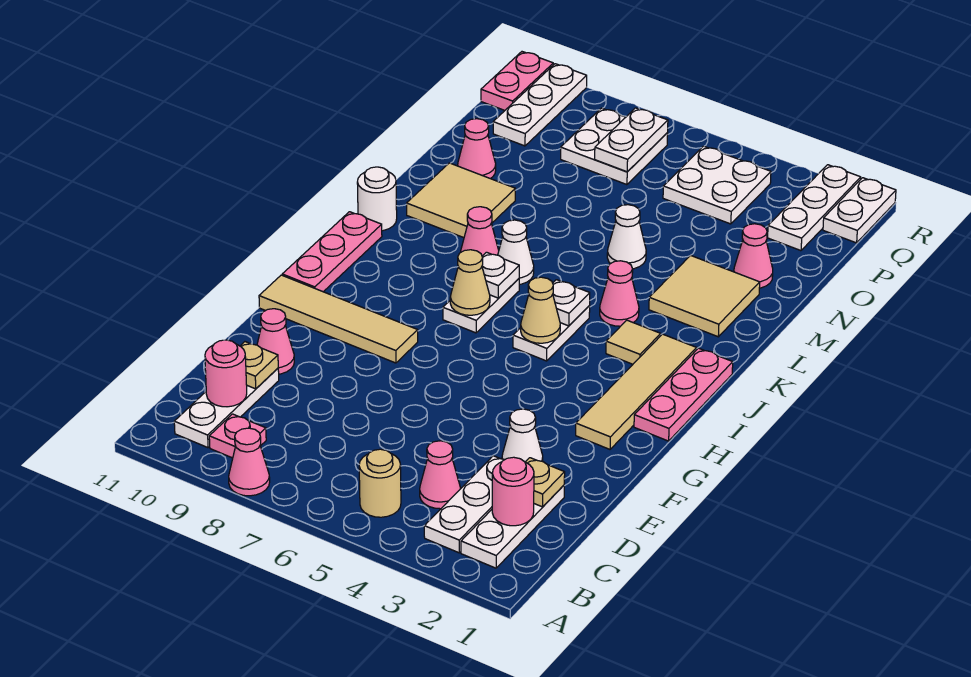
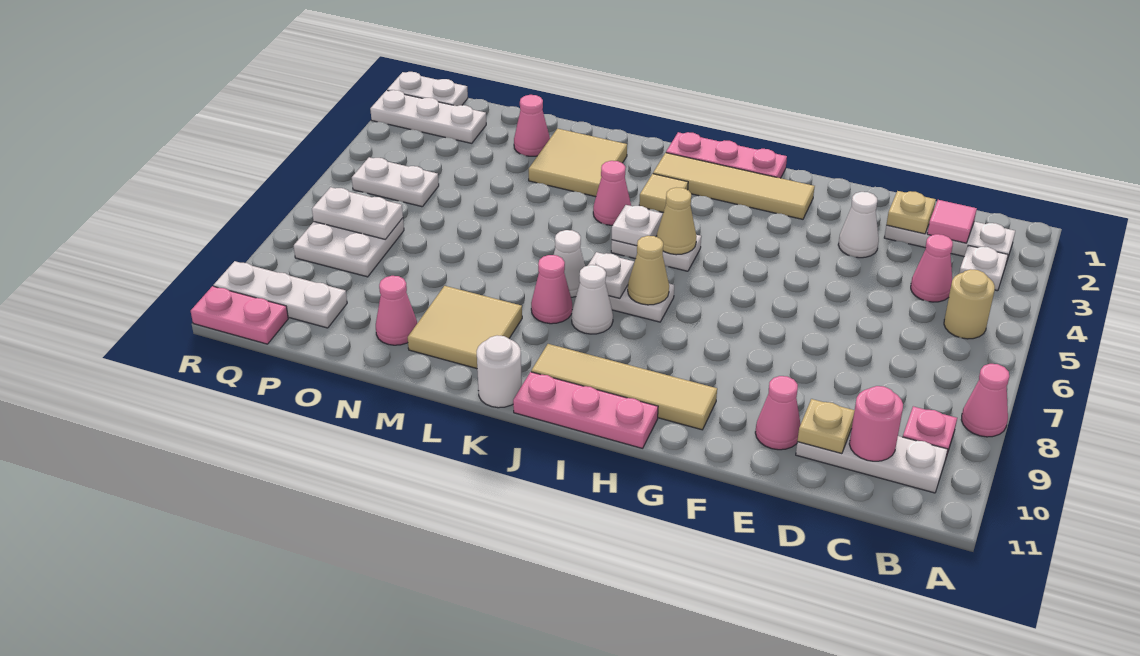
white 1x3 plate [424,456,504,553] -> white 1x1 plate [959,245,1008,291]
pink 1x1 round brick [492,457,534,526] -> pink 1x1 tile [927,200,977,243]
tan 1x4 tile [259,275,418,363] -> tan 1x4 tile turned to [531,344,717,430]
white 1x1 cone [607,205,646,269] -> white 1x1 cone moved to [572,265,613,334]
white 2x2 plate [663,146,771,224] -> white 1x2 plate [352,157,439,207]

